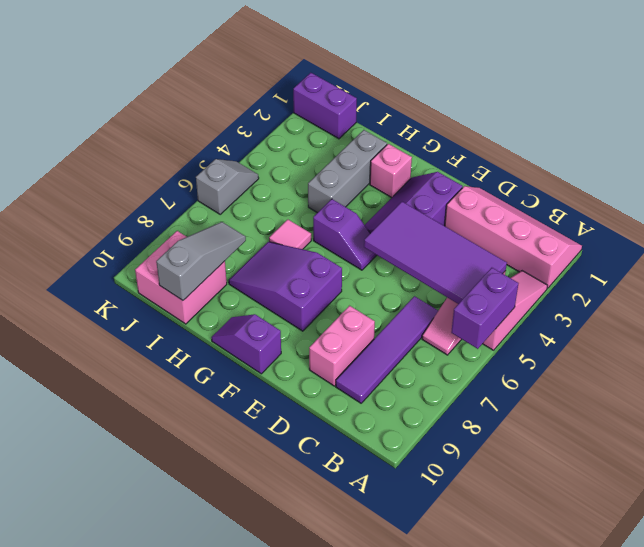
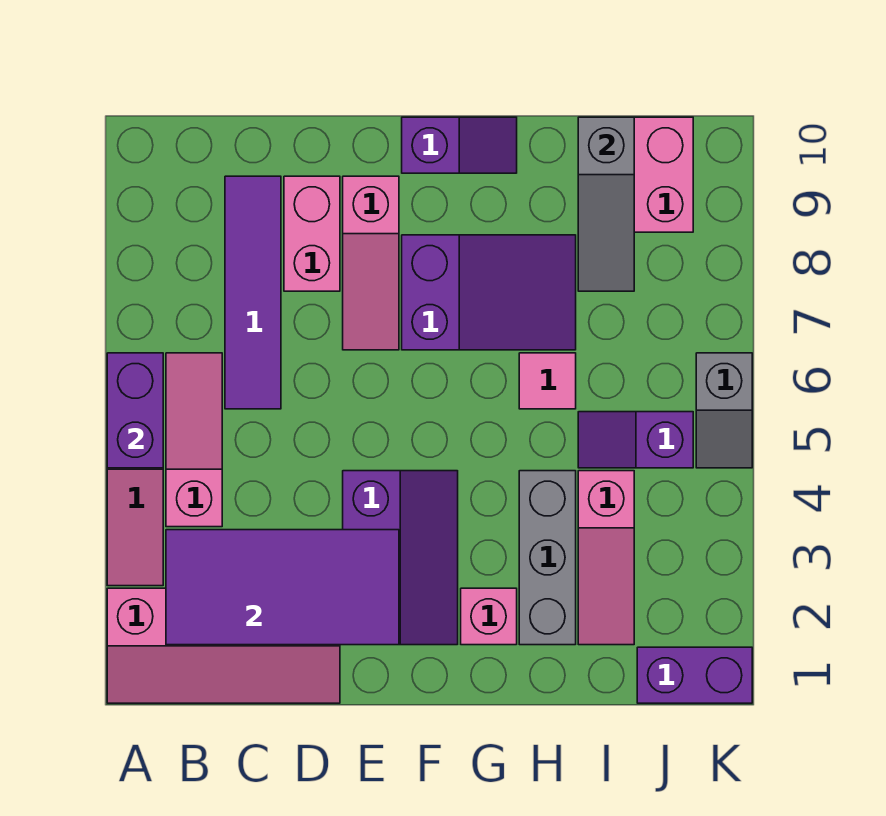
purple 2x4 tile [364,202,507,304] -> purple 2x4 tile moved to [166,530,399,645]
none -> pink 1x3 slope [343,176,399,350]
purple 1x2 slope [313,199,377,270] -> purple 1x2 slope moved to [578,412,693,468]
none -> pink 1x3 slope [578,471,634,645]

